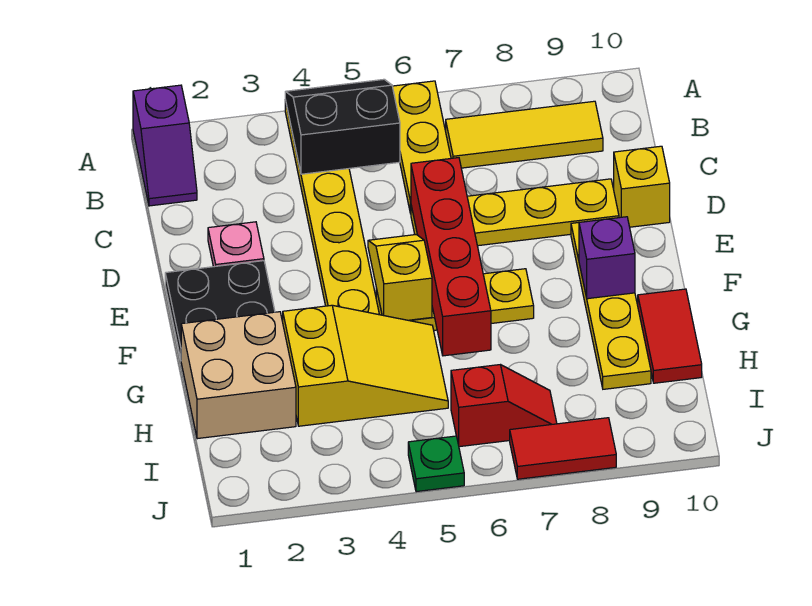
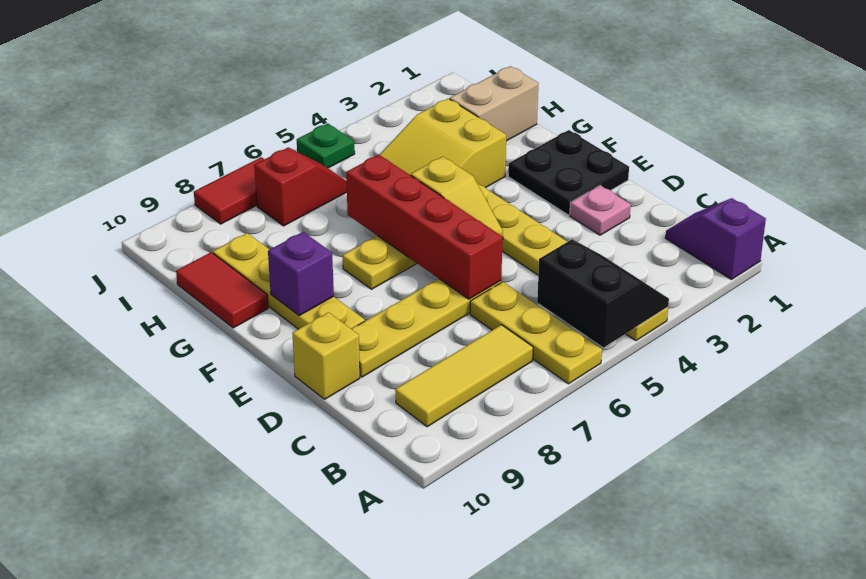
black 2x2 slope [285,79,400,174] -> black 2x2 slope turned to [537,239,669,347]
tan 2x2 brick [181,312,296,439] -> tan 1x2 brick [450,66,539,141]
red 1x2 slope [451,365,557,447] -> red 1x2 slope turned to [254,148,347,226]

